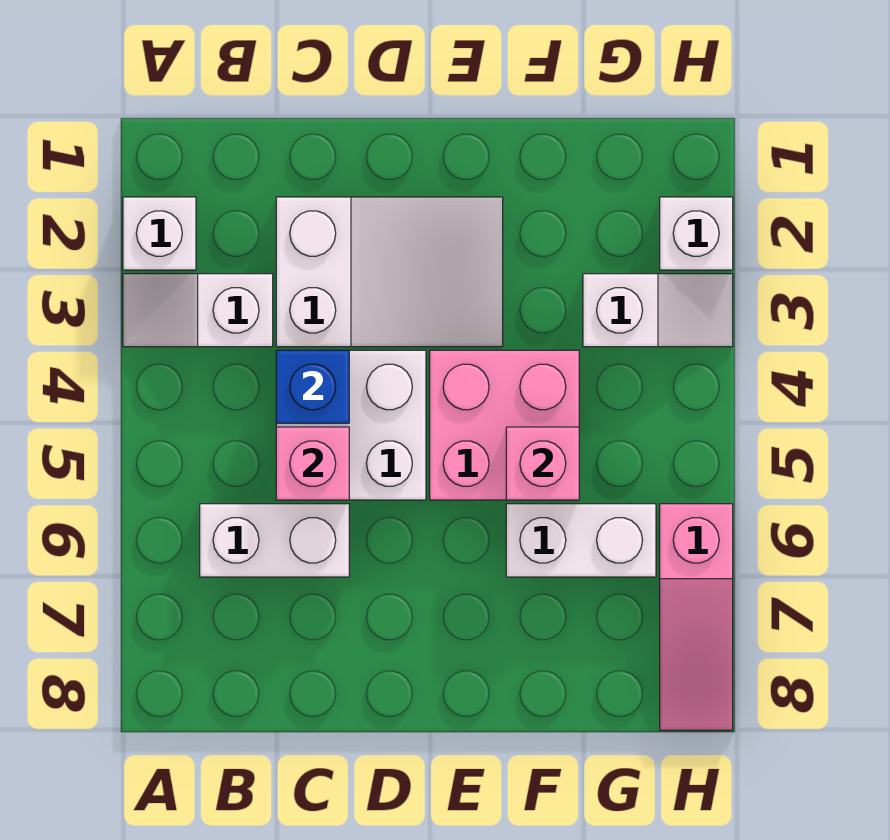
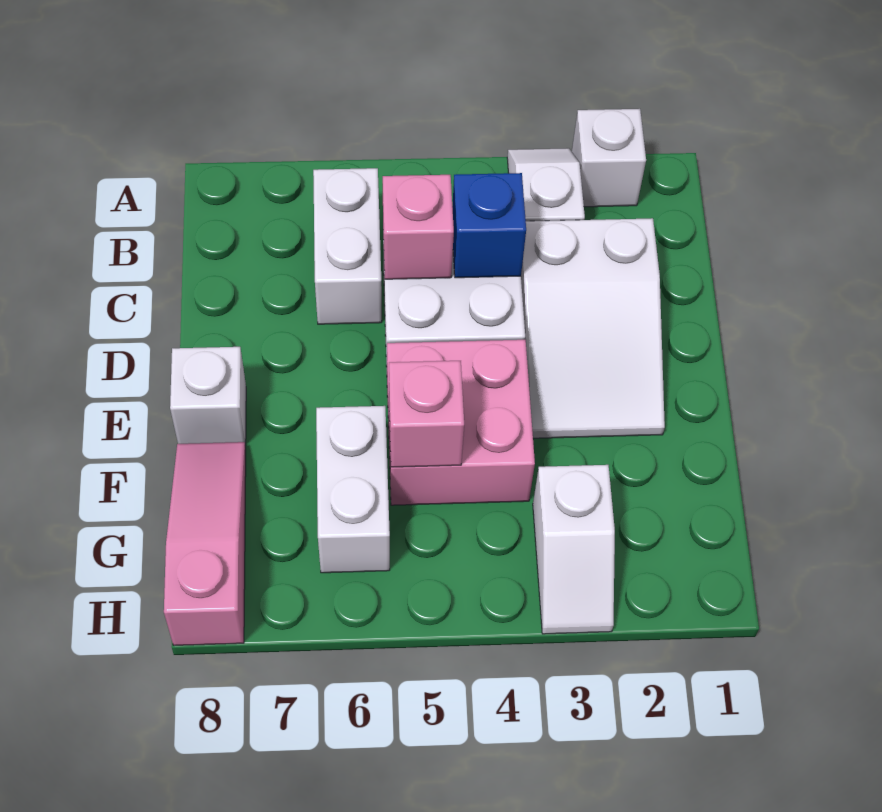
white 1x1 brick [660,197,733,270] -> white 1x1 brick moved to [170,347,246,446]
pink 1x3 slope [660,504,733,730] -> pink 1x3 slope turned to [164,442,246,645]

